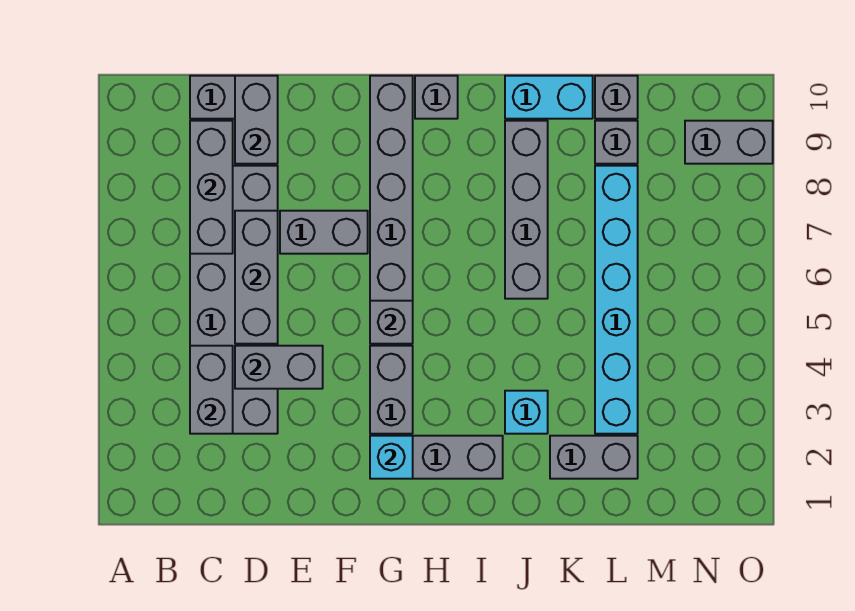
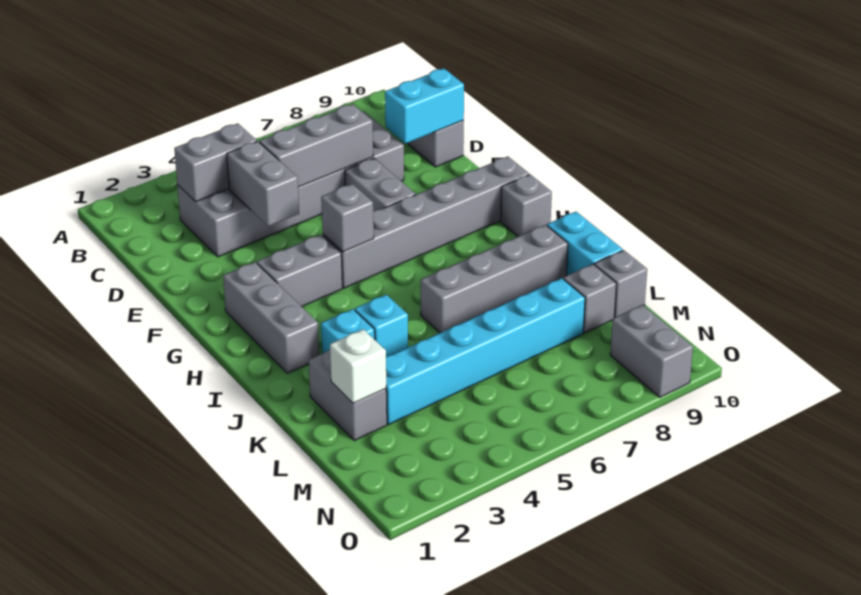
grey 1x3 brick [190,121,233,254] -> none
grey 1x2 brick [235,76,278,164] -> cyan 1x2 brick [385,68,464,144]
cyan 1x1 brick [370,436,413,479] -> cyan 1x1 brick moved to [355,295,408,356]
none -> white 1x1 brick [330,329,386,403]

